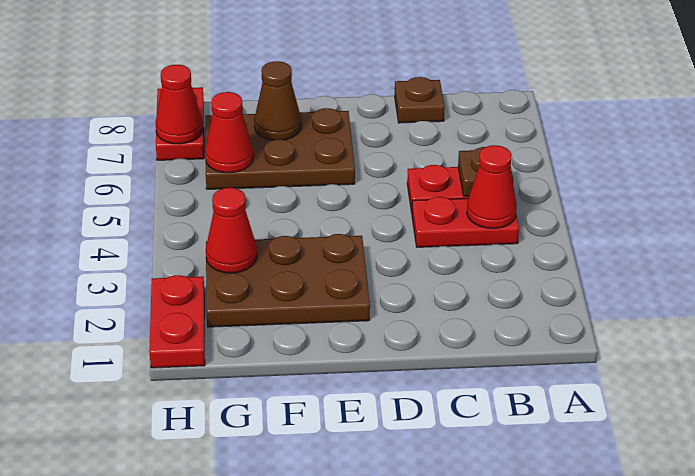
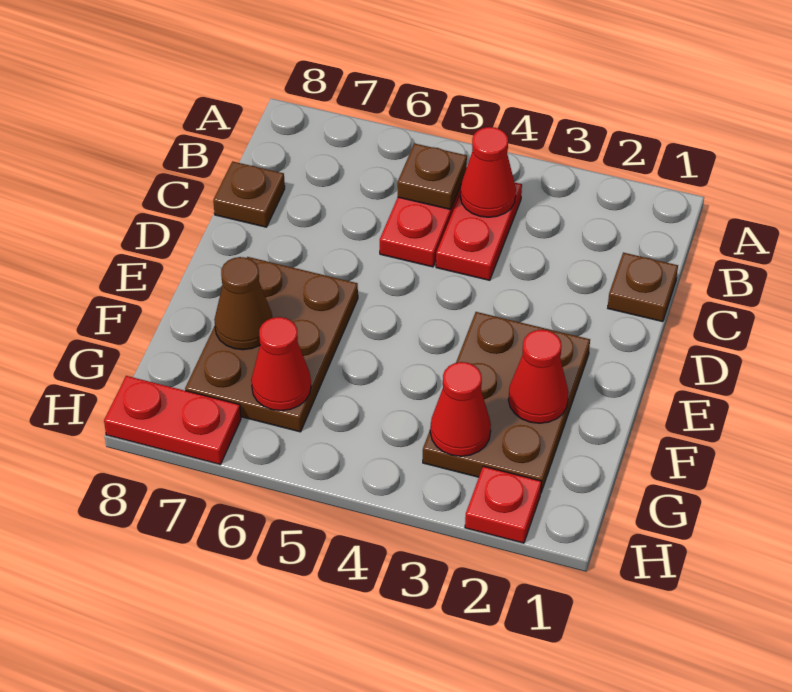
none -> brown 1x1 plate [608,253,678,322]
red 1x2 plate [149,275,205,368] -> red 1x1 plate [465,466,541,543]
red 1x1 cone [155,65,203,144] -> red 1x1 cone moved to [508,330,569,423]

